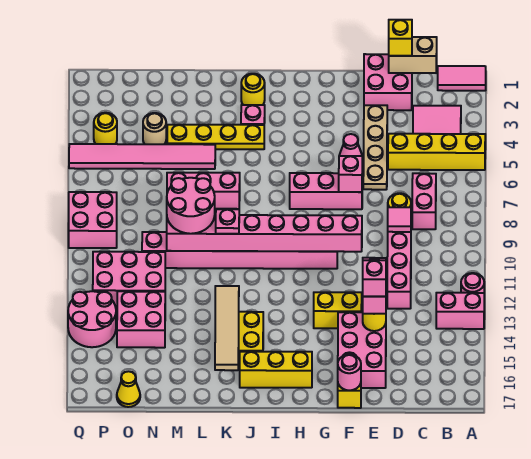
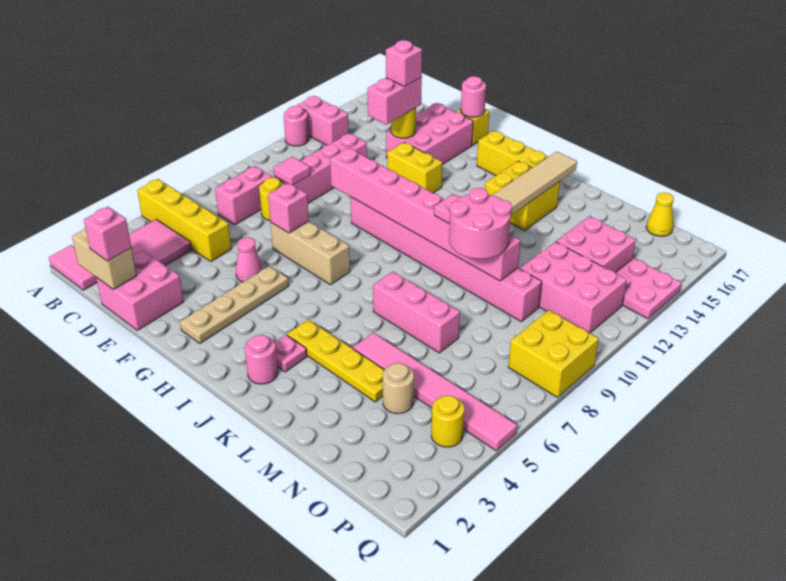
yellow 1x1 brick [389,20,412,56] -> pink 1x1 brick [84,207,131,261]
tan 1x4 plate [363,105,387,190] -> tan 1x4 plate moved to [180,266,289,344]
pink 1x3 brick [290,173,362,209] -> tan 1x3 brick [271,221,350,285]
yellow 1x1 round brick [241,74,265,105] -> pink 1x1 round brick [245,335,278,384]
pink 2x2 brick [69,192,117,248] -> yellow 2x2 brick [508,310,599,397]
pink 2x2 round brick [68,291,116,347] -> pink 2x2 plate [616,258,681,319]

